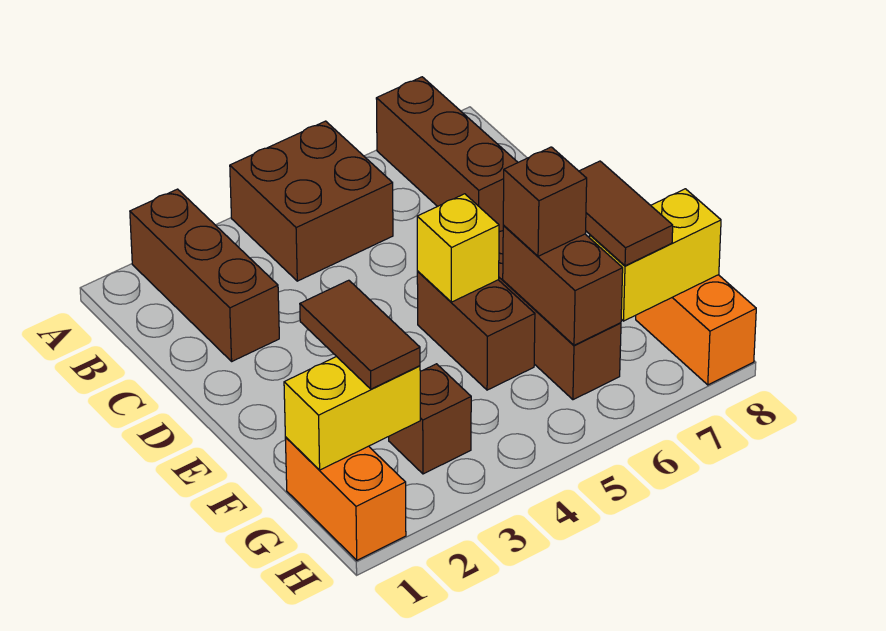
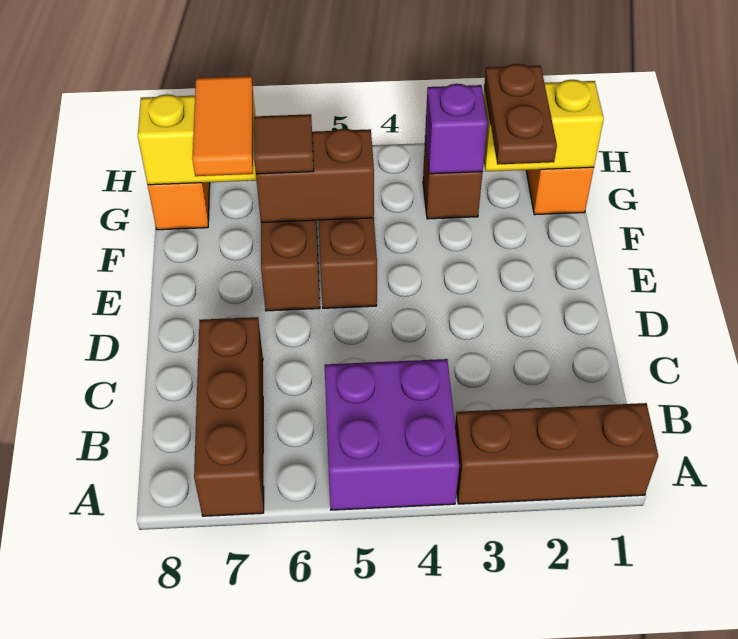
brown 1x3 brick [130,189,279,361] -> brown 1x3 brick turned to [455,403,658,504]
brown 2x2 brick [230,121,393,281] -> purple 2x2 brick [325,359,459,510]
yellow 1x1 brick [417,194,499,302] -> none
brown 1x2 tile [300,280,420,389] -> brown 1x2 plate [484,64,557,164]
brown 1x2 brick [503,226,623,345] -> brown 1x2 brick turned to [256,129,374,222]
brown 1x1 brick [503,147,587,256] -> brown 1x1 tile [254,114,314,174]
brown 1x2 tile [579,161,673,266] -> orange 1x2 tile [192,76,253,176]
none -> purple 1x1 brick [425,84,488,174]

